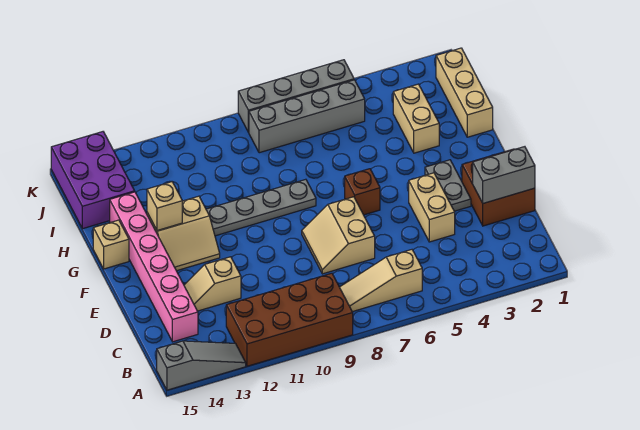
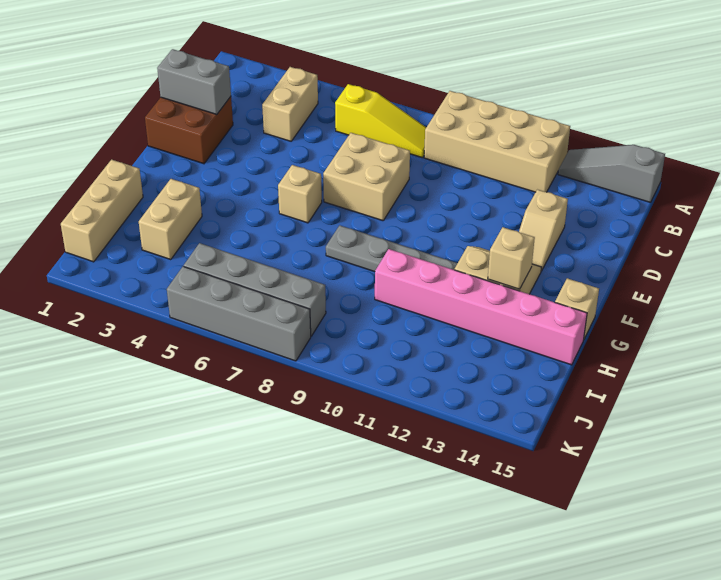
brown 2x4 brick [226,273,353,366] -> tan 2x4 brick [424,91,570,192]
tan 1x3 slope [340,250,422,312] -> yellow 1x3 slope [335,84,426,158]
pink 1x6 brick [110,192,198,342] -> pink 1x6 brick turned to [375,249,587,365]
tan 1x2 brick [409,173,455,242] -> tan 1x2 brick moved to [262,67,318,141]
tan 2x2 slope [302,197,375,274] -> tan 2x2 brick [323,133,410,221]
tan 1x2 slope [184,257,241,311] -> tan 1x2 slope turned to [519,190,568,271]
grey 1x2 plate [425,160,471,211] -> none
brown 1x1 brick [345,169,380,215] -> tan 1x1 brick [278,165,322,223]
purple 2x3 brick [51,132,135,229] -> none

